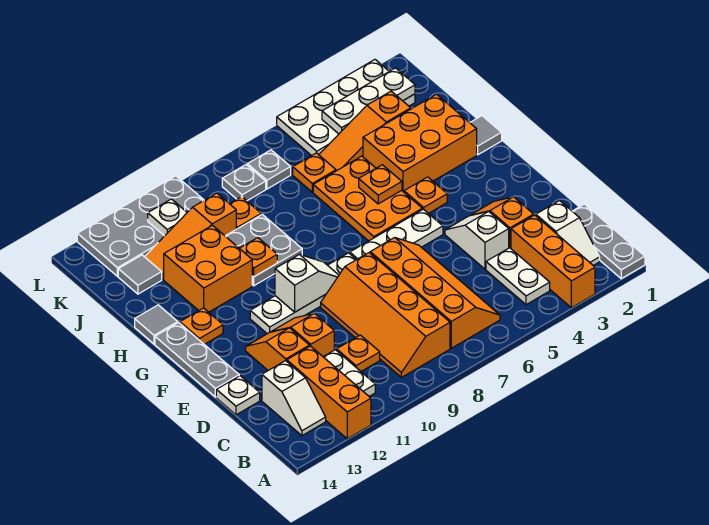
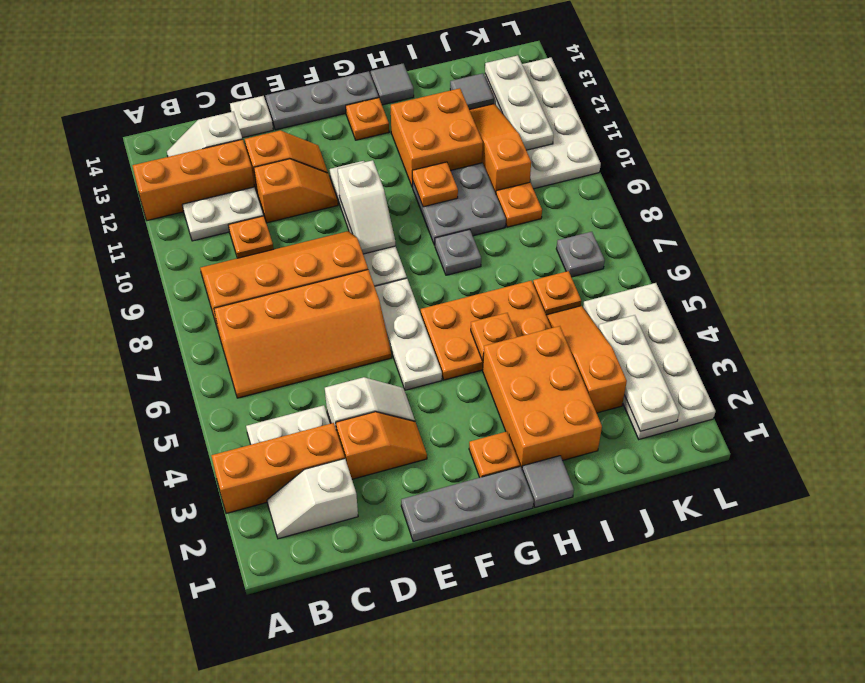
grey 1x3 plate [572,204,645,279] -> grey 1x3 plate moved to [401,467,534,541]
orange 1x1 plate [404,177,447,213] -> orange 1x1 plate moved to [469,432,520,478]
grey 1x1 plate [222,165,266,201] -> grey 1x1 plate moved to [435,229,481,275]
grey 2x4 plate [77,176,204,276] -> white 2x4 plate [485,57,601,189]
white 1x1 plate [148,199,187,236] -> white 1x3 plate [485,55,554,150]

